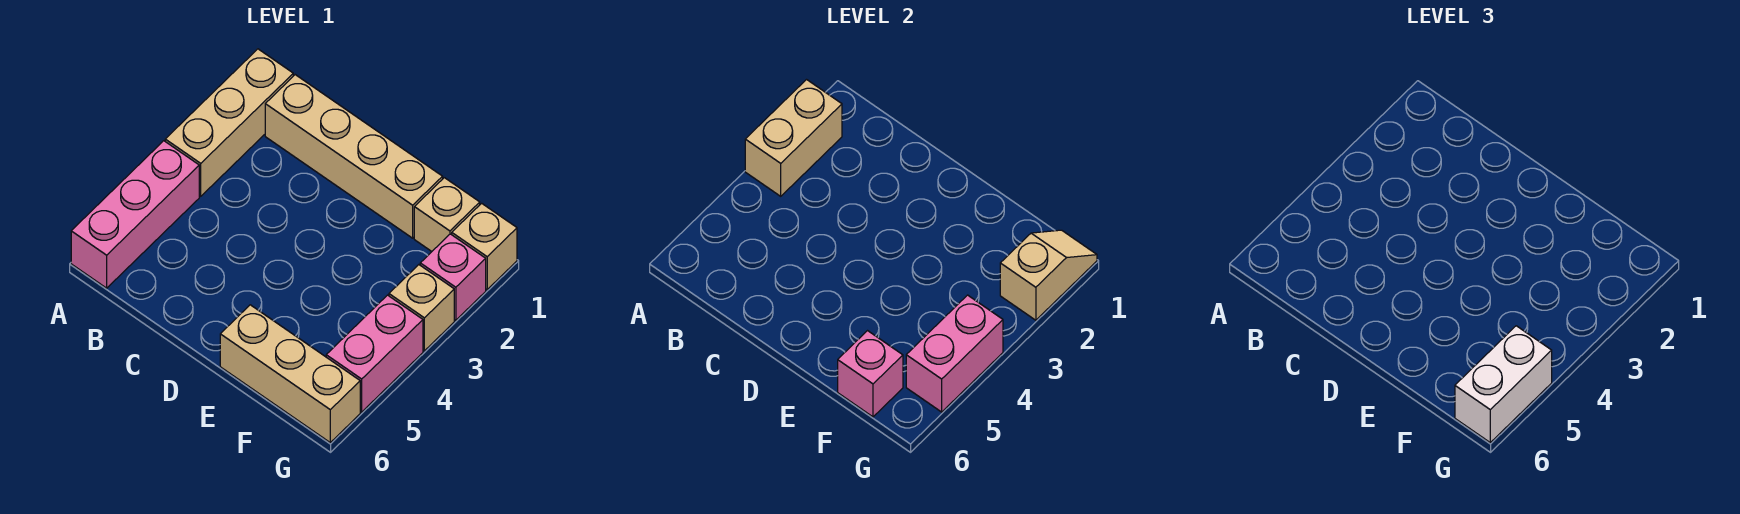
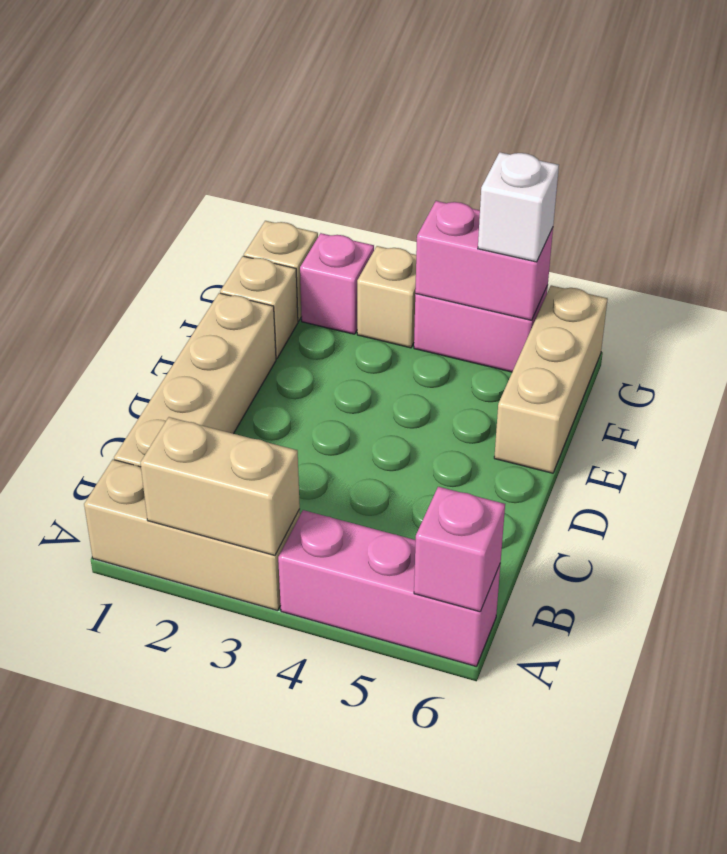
pink 1x1 brick [838,331,903,417] -> pink 1x1 brick moved to [414,487,505,612]
tan 1x2 slope [1000,230,1097,320] -> none
white 1x2 brick [1455,326,1552,442] -> white 1x1 brick [478,152,559,262]

